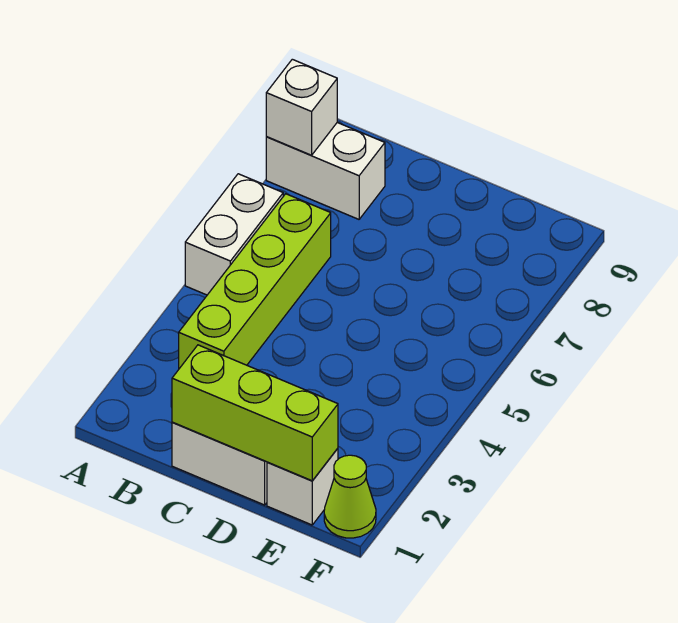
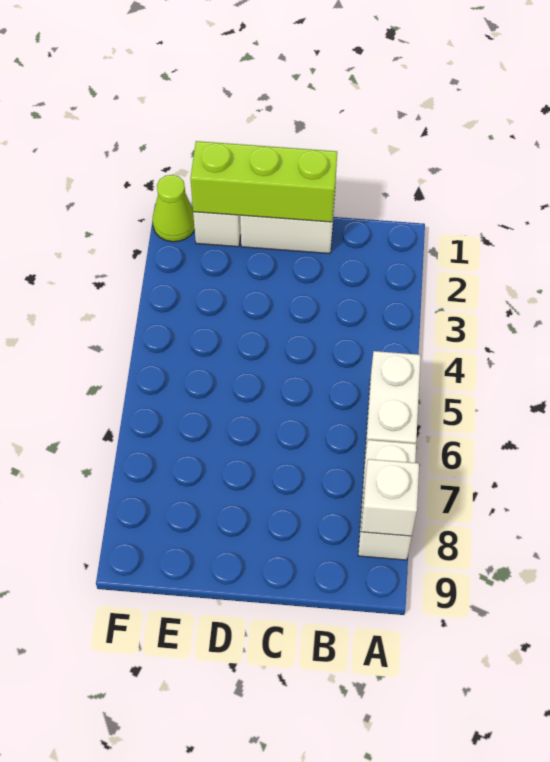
white 1x2 brick [266,123,385,219] -> white 1x2 brick turned to [358,440,416,560]
lime 1x4 brick [179,194,331,369] -> none

